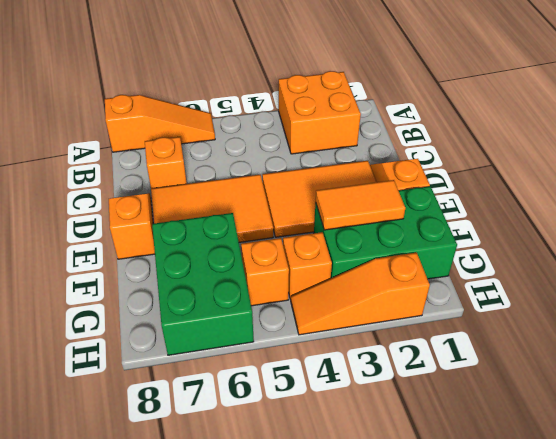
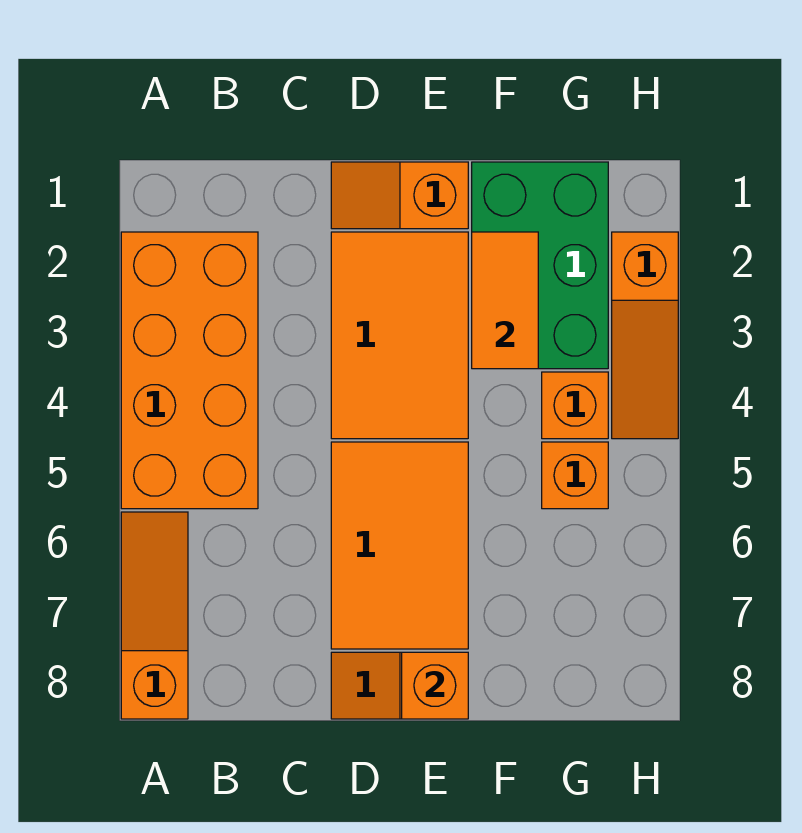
orange 2x2 brick [279,71,361,154] -> orange 2x4 brick [121,232,258,509]
orange 1x1 brick [145,137,187,188] -> orange 1x1 brick moved to [402,652,468,719]
green 2x3 brick [152,213,254,355] -> none

